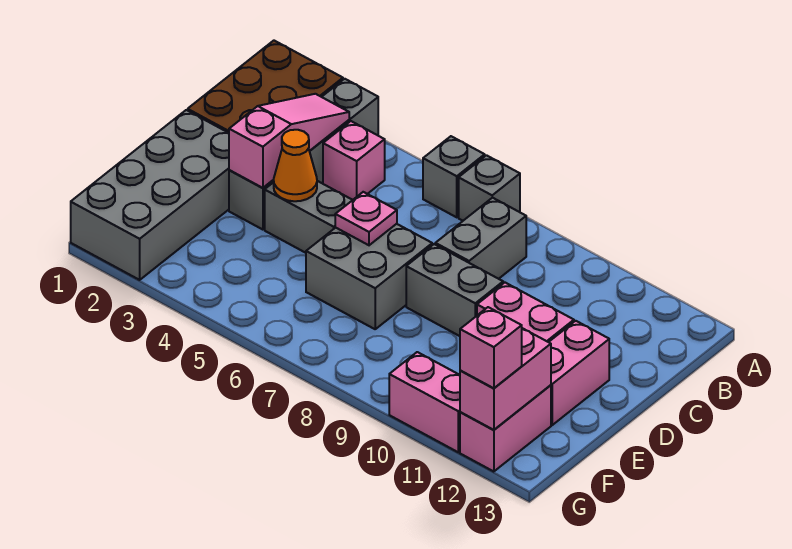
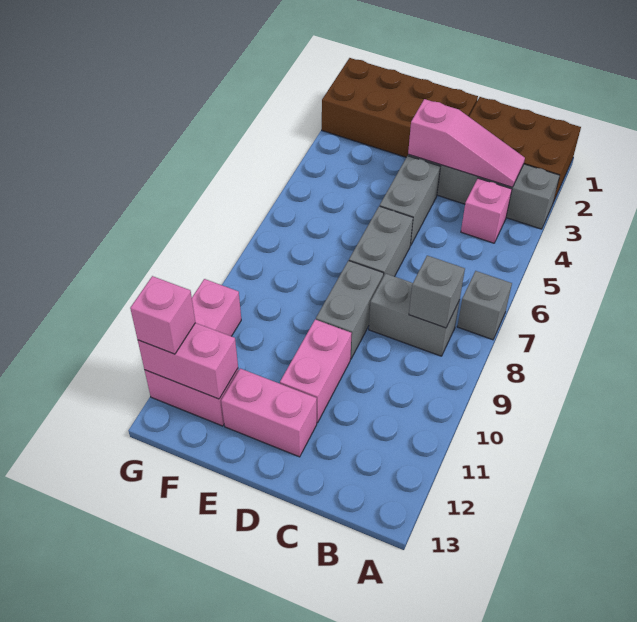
grey 1x1 brick [423,136,485,217] -> grey 1x1 brick moved to [409,255,465,328]
grey 2x4 brick [71,110,229,280] -> brown 2x4 brick [322,58,478,157]
orange 1x1 cone [274,130,317,201] -> none
grey 2x2 brick [306,224,432,329] -> grey 1x2 brick [349,206,413,277]
pink 1x1 plate [335,192,397,245] -> none

